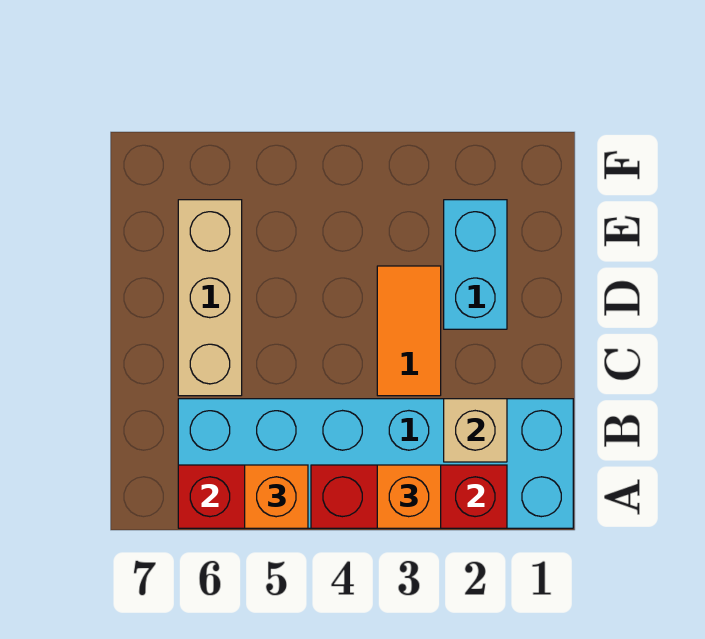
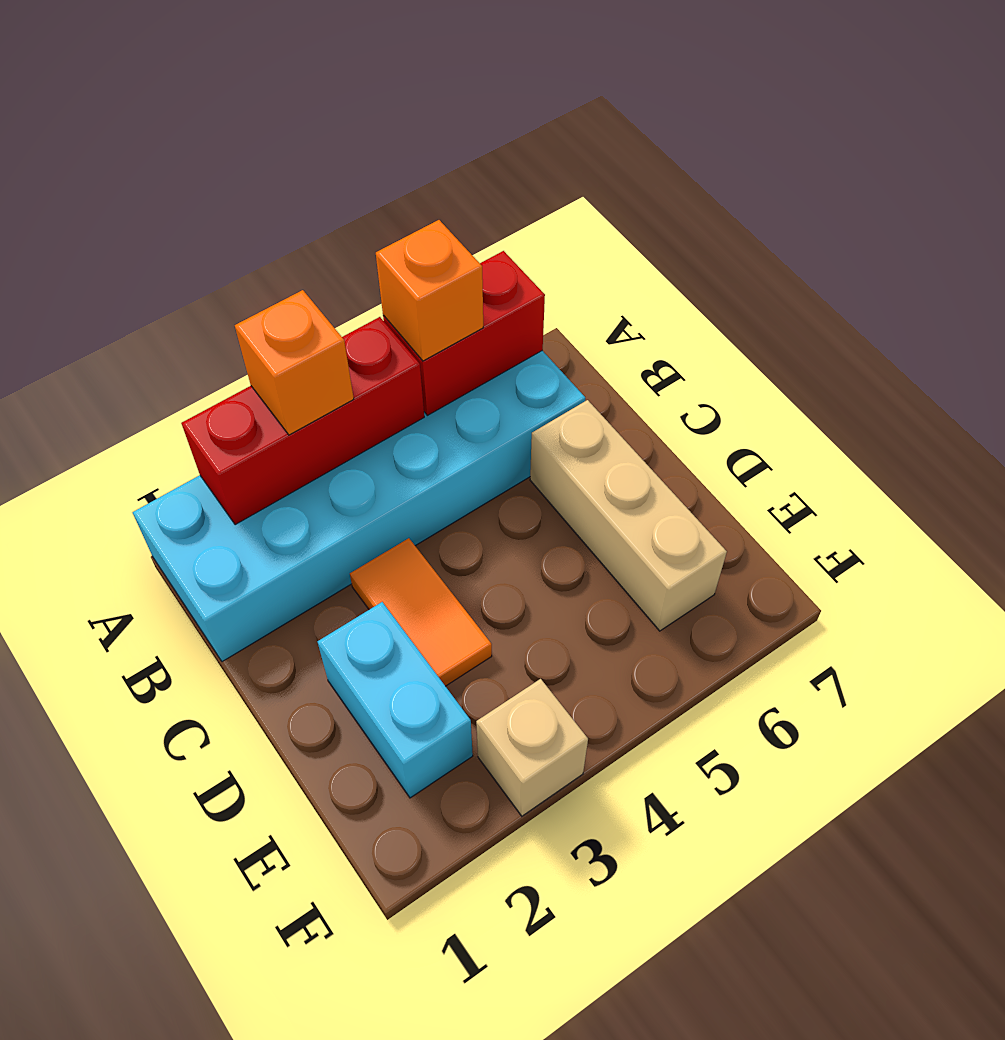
tan 1x1 brick [444,399,507,462] -> tan 1x1 brick moved to [476,679,588,816]

